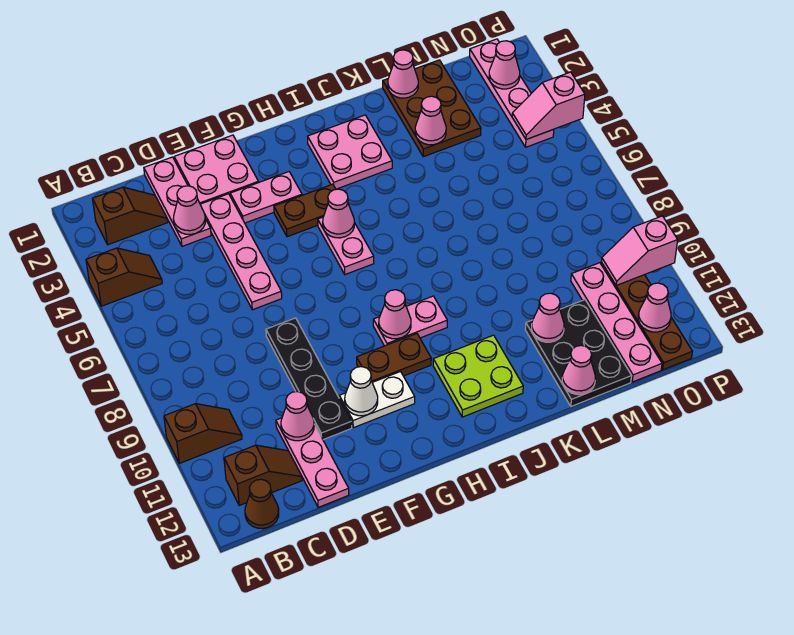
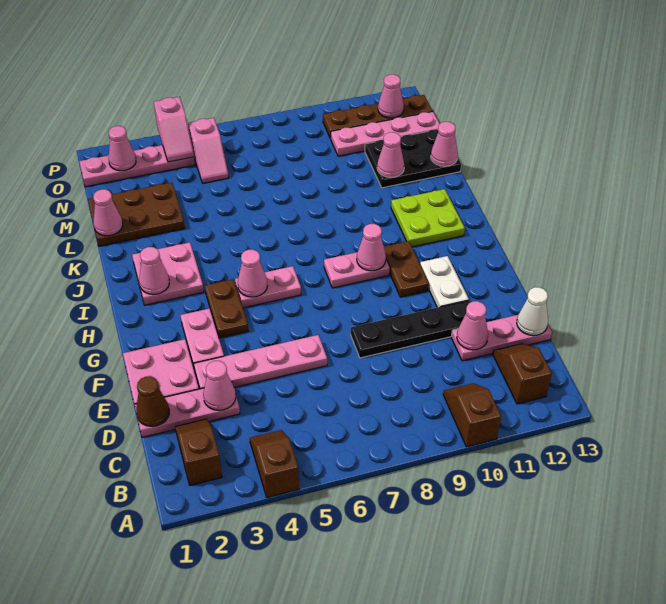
brown 1x1 cone [245,479,279,529] -> brown 1x1 cone moved to [136,376,169,426]
white 1x1 cone [345,367,378,416] -> white 1x1 cone moved to [517,287,548,336]
pink 1x2 plate [373,296,447,346] -> pink 1x2 plate turned to [324,252,390,288]
pink 1x1 cone [415,96,446,145] -> pink 1x1 cone moved to [139,247,169,294]
pink 1x2 slope [601,216,678,285] -> pink 1x2 slope moved to [188,118,229,183]

